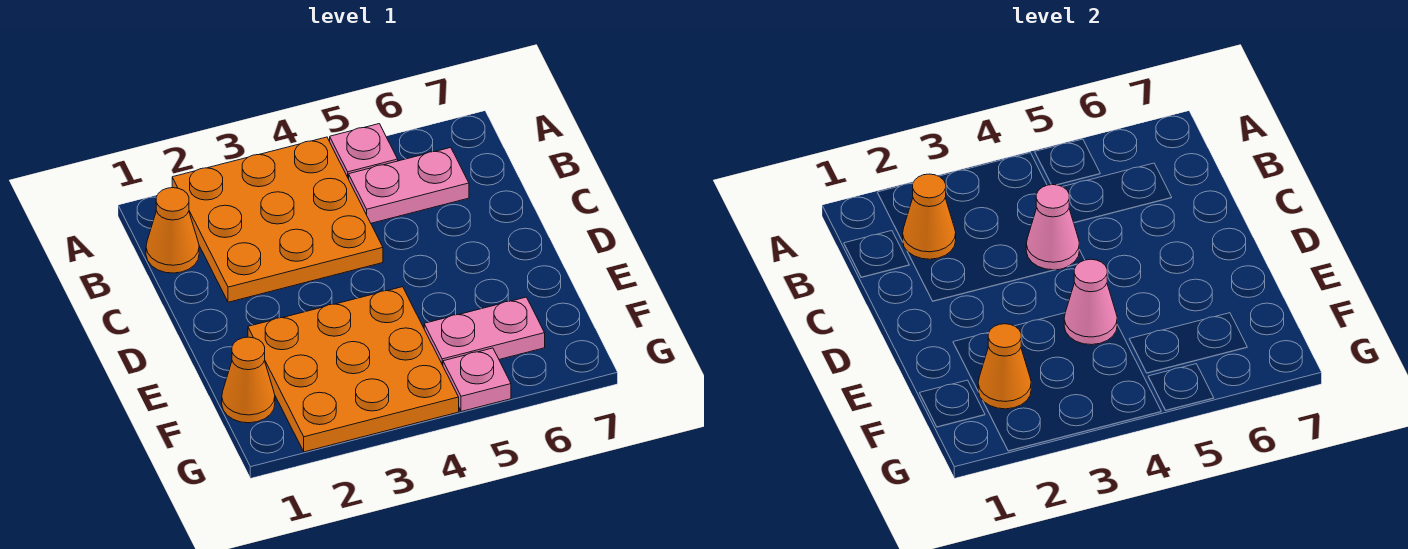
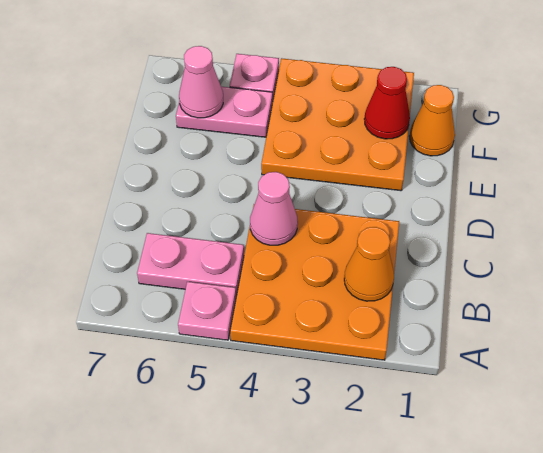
orange 1x1 cone [146,188,199,273] -> none
pink 1x1 cone [1064,259,1117,345] -> pink 1x1 cone moved to [179,46,223,118]
orange 1x1 cone [978,324,1031,409] -> red 1x1 cone [364,67,410,139]

